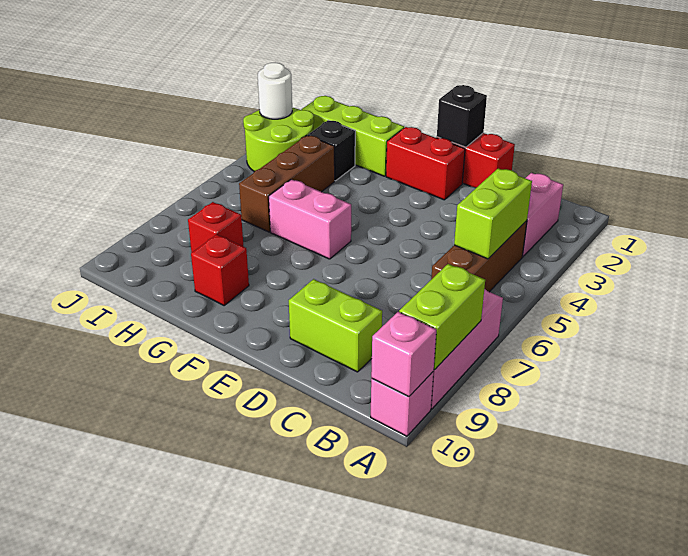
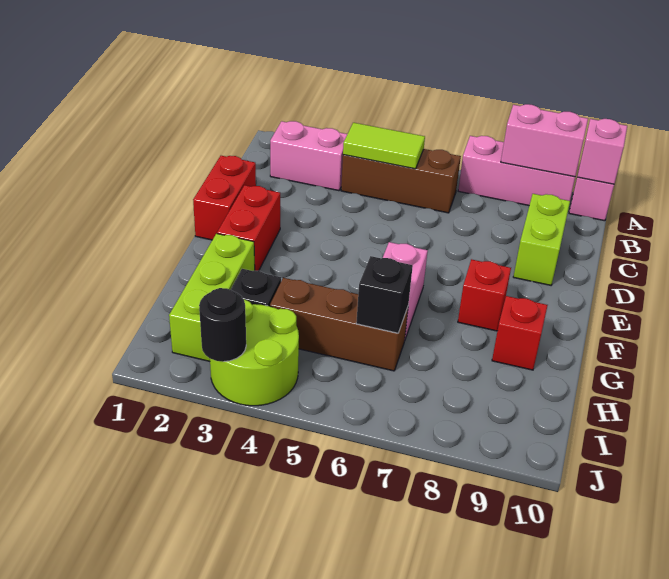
lime 1x2 brick [399,264,485,370] -> pink 1x2 brick [501,104,588,177]
lime 1x2 brick [454,169,532,259] -> lime 1x2 tile [343,123,425,169]
black 1x1 brick [437,85,487,147] -> black 1x1 brick moved to [356,256,413,333]
red 1x1 brick [188,202,244,253] -> red 1x1 brick moved to [458,259,511,331]
white 1x1 round brick [258,63,292,119] -> black 1x1 round brick [199,288,246,362]

